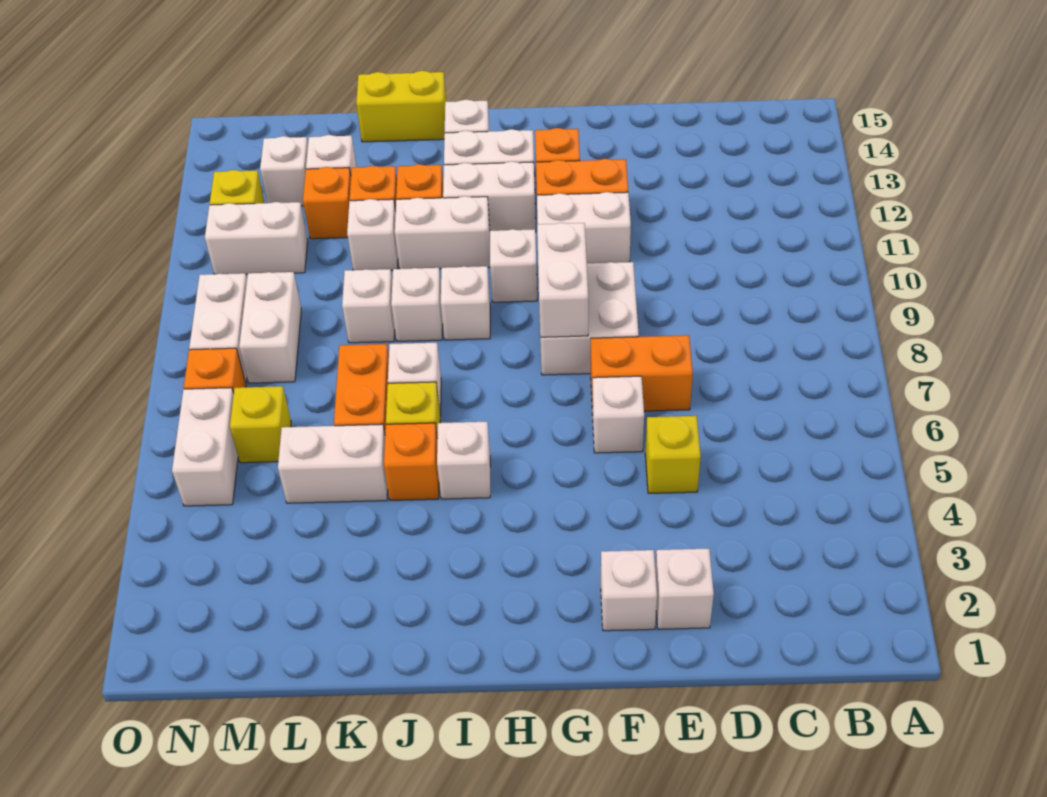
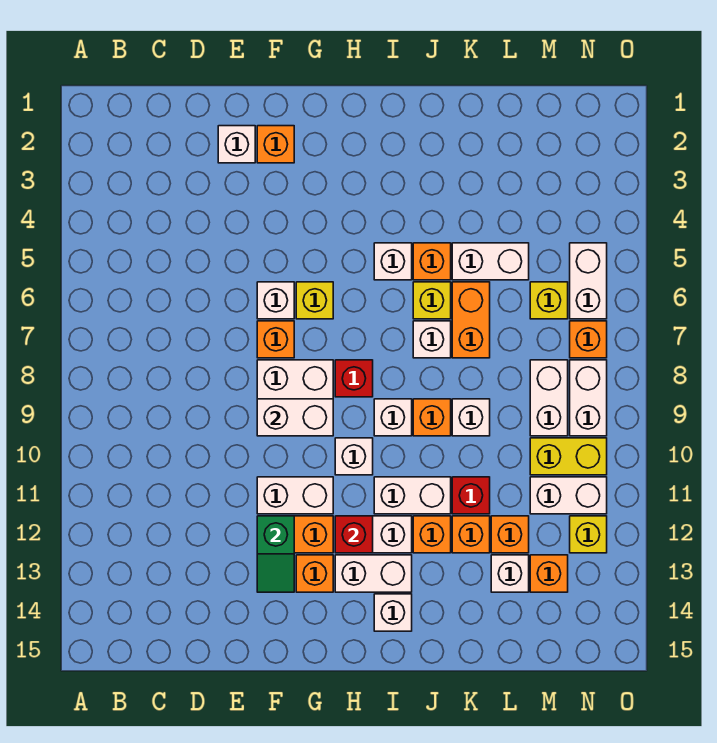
yellow 1x1 brick [645,416,701,493] -> yellow 1x1 brick moved to [296,282,333,319]
orange 1x2 brick [591,335,693,411] -> orange 1x1 brick [257,321,294,358]
white 1x1 brick [601,550,657,631] -> orange 1x1 brick [257,126,294,163]
none -> green 1x2 slope [257,516,294,592]
white 1x2 brick [537,223,588,337] -> white 1x2 brick turned to [257,399,333,436]
none -> red 1x1 brick [335,360,373,397]
none -> red 1x1 brick [335,516,373,553]
white 1x1 brick [391,268,443,341] -> orange 1x1 brick [413,399,451,436]
yellow 1x2 brick [356,71,446,142] -> yellow 1x2 brick moved to [530,438,607,475]
white 1x1 brick [347,199,398,270] -> red 1x1 brick [452,477,490,514]
white 1x1 brick [260,136,308,206] -> orange 1x1 brick [530,555,568,592]

